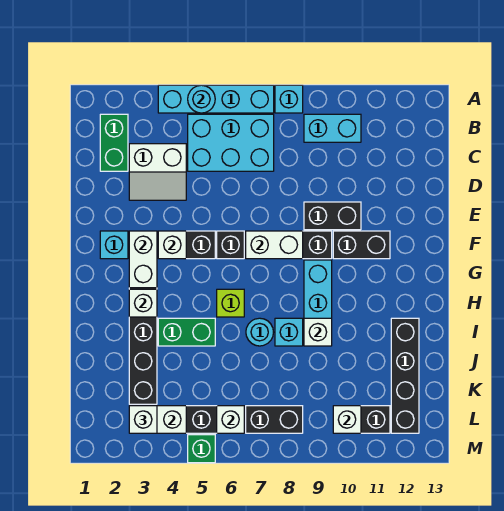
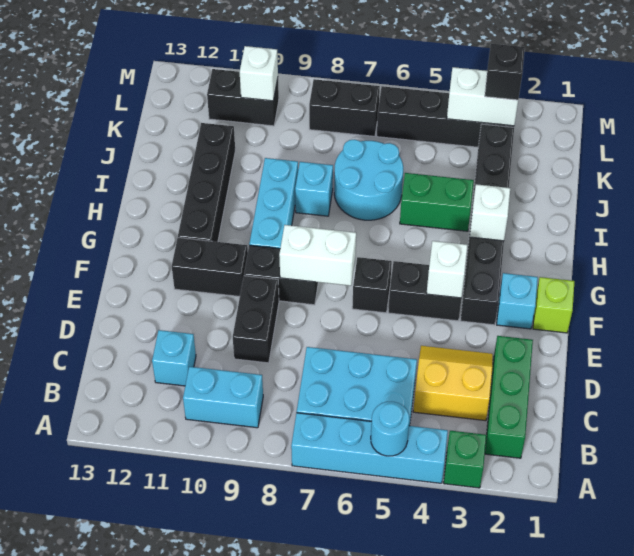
cyan 1x1 brick [275,85,303,113] -> cyan 1x1 brick moved to [152,330,196,386]
green 1x2 brick [100,114,128,171] -> green 1x3 brick [485,336,533,458]
white 2x2 slope [129,144,186,200] -> yellow 2x2 slope [413,346,493,421]
black 1x2 brick [304,202,361,230] -> black 1x2 brick turned to [233,276,279,363]
white 1x2 brick [129,231,157,288] -> none
lime 1x1 brick [217,289,244,317] -> lime 1x1 brick moved to [533,277,575,333]
cyan 1x1 round brick [246,318,274,346] -> cyan 2x2 round brick [334,139,403,220]
white 1x1 brick [304,318,332,346] -> none
black 1x4 brick [391,318,419,433] -> black 1x4 brick moved to [178,123,235,242]
white 1x1 brick [129,406,157,433] -> black 1x1 brick [485,44,525,100]
white 1x1 brick [217,406,244,433] -> none
green 1x1 brick [188,435,215,463] -> green 1x1 brick moved to [444,431,486,488]

